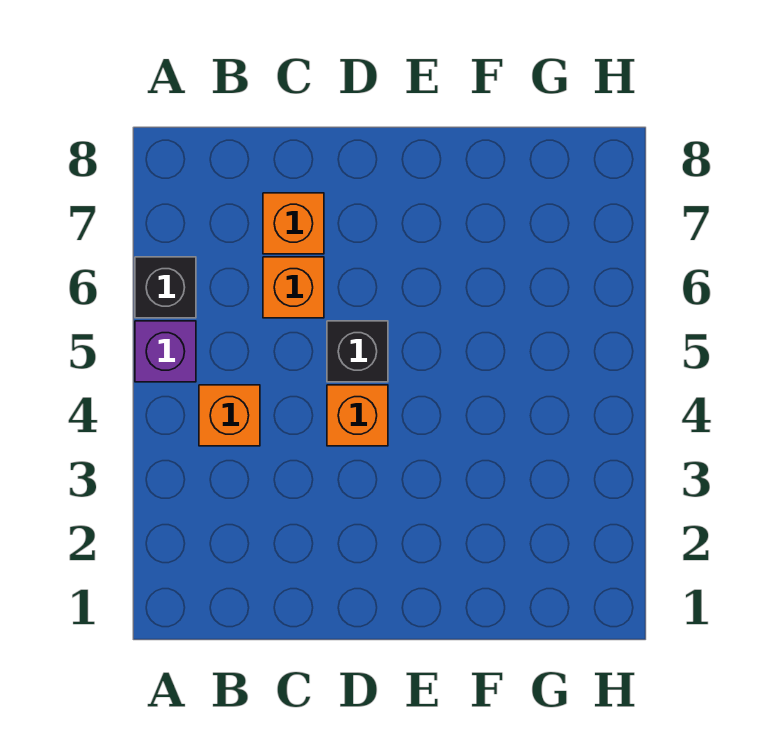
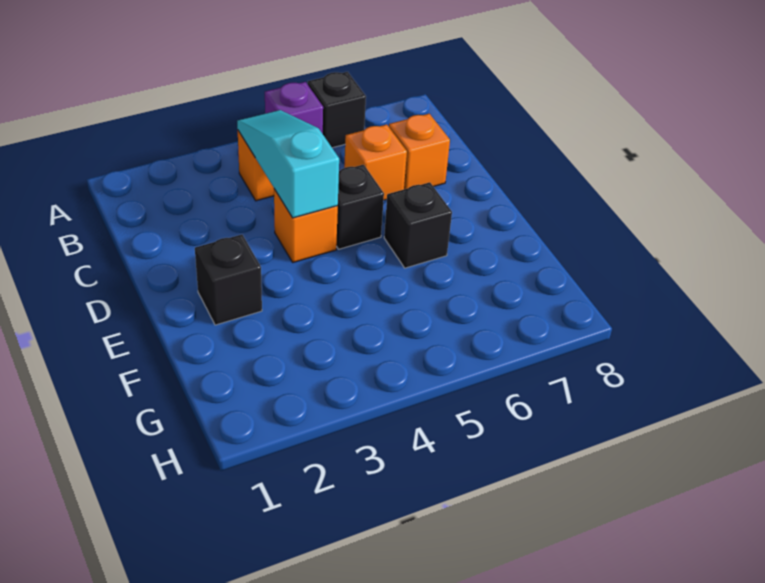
none -> cyan 1x3 slope [237,110,339,218]
none -> black 1x1 brick [195,235,262,325]
none -> black 1x1 brick [384,182,452,268]

